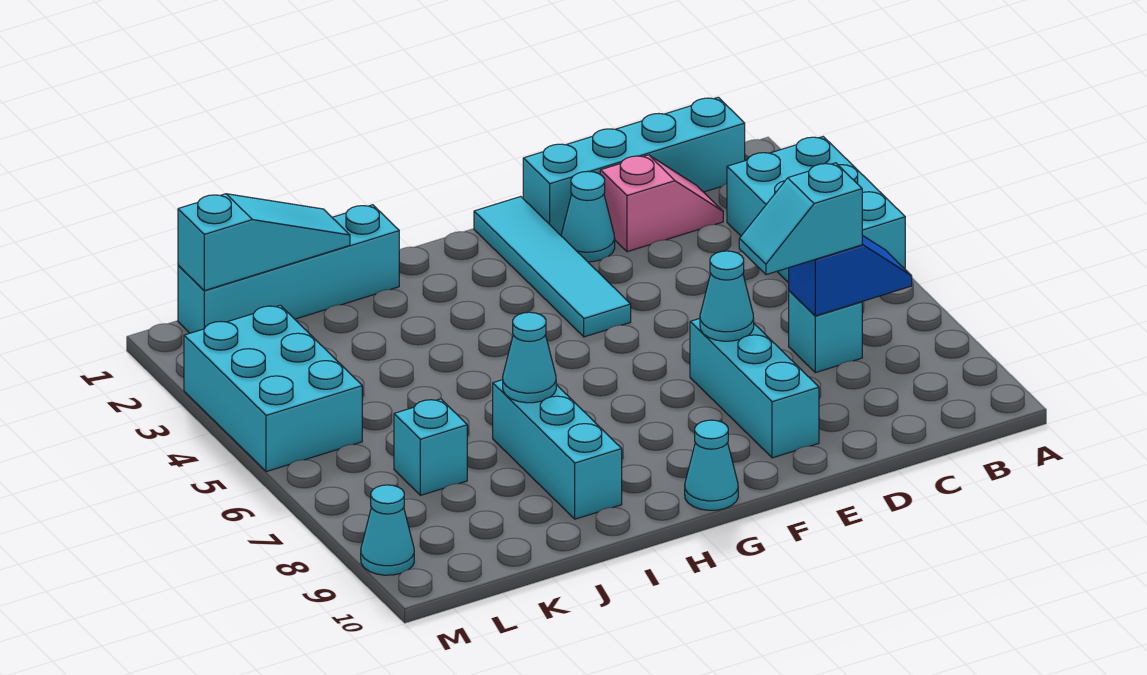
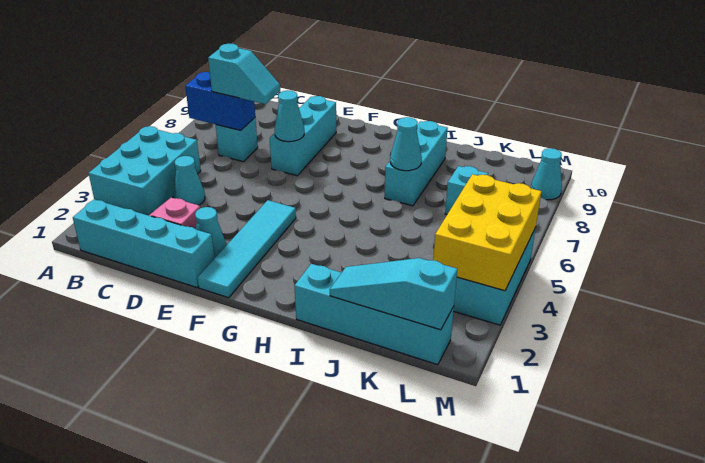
blue 1x2 slope [789,235,912,316] -> blue 1x2 brick [185,72,255,130]
cyan 1x1 cone [685,420,738,510] -> cyan 1x1 cone moved to [174,156,205,205]
none -> yellow 2x3 brick [433,174,542,291]

